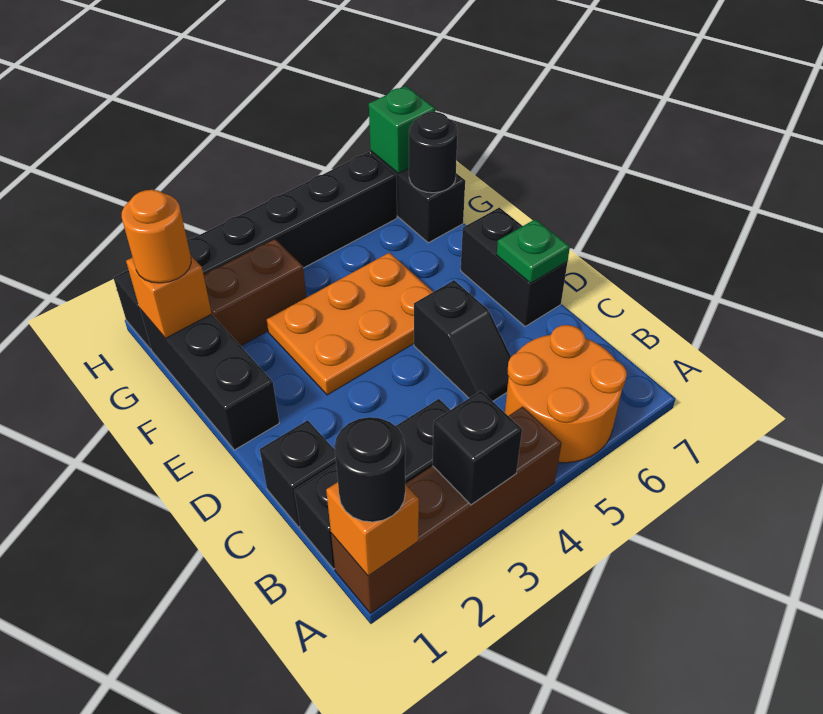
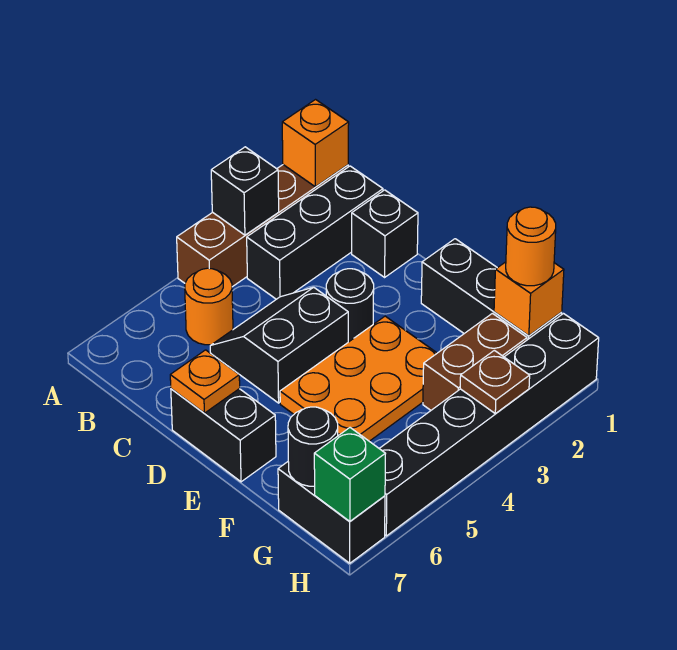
black 1x1 round brick [335,417,405,522] -> black 1x1 round brick moved to [326,269,374,342]
orange 2x2 round brick [505,325,627,463] -> orange 1x1 round brick [185,268,233,345]
black 1x2 slope [414,280,511,401] -> black 2x2 slope [210,287,348,403]
green 1x1 plate [497,219,570,283] -> orange 1x1 plate [170,350,240,413]
none -> brown 1x1 plate [460,350,530,413]

